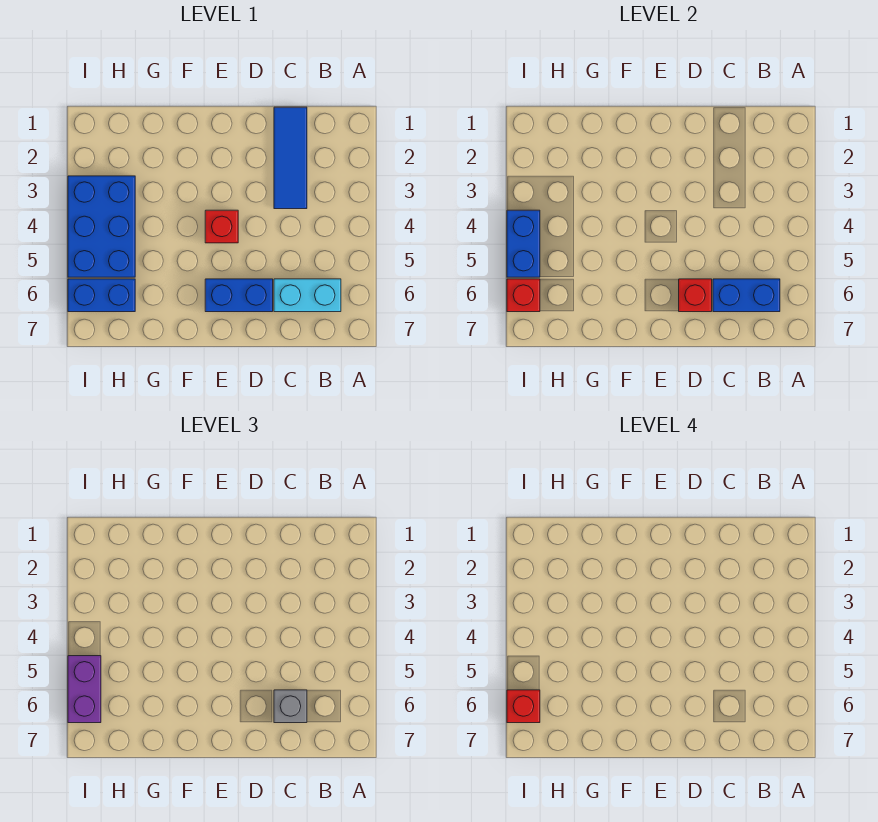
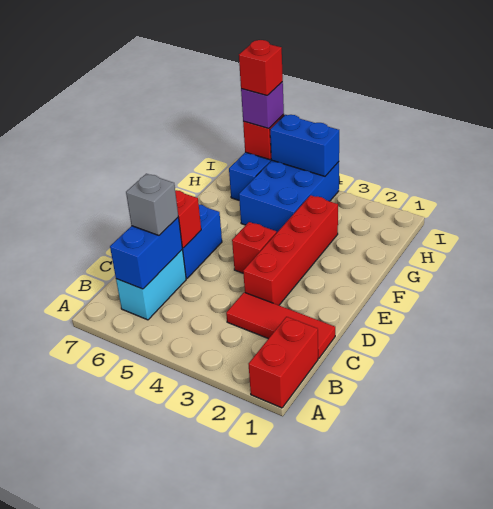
none -> red 1x2 brick [249,317,318,408]
blue 1x3 tile [274,107,307,209] -> red 1x3 tile [226,292,335,358]
none -> red 1x4 brick [243,195,338,305]
blue 2x3 brick [68,176,135,277] -> blue 2x3 brick turned to [239,161,339,233]
purple 1x2 brick [68,656,101,723] -> purple 1x1 brick [241,82,284,128]

